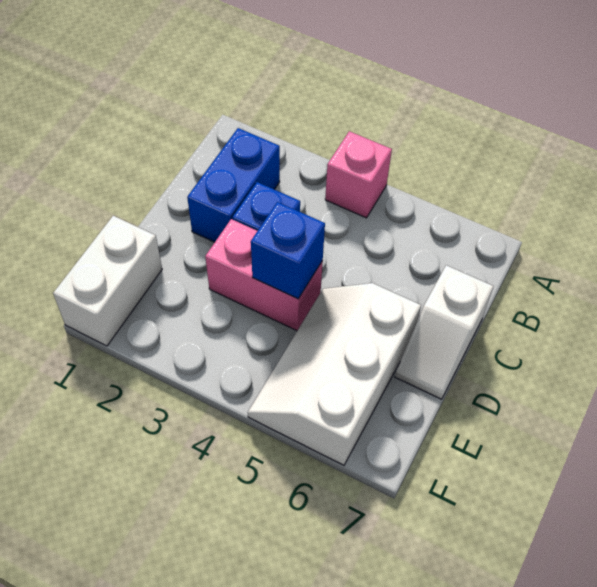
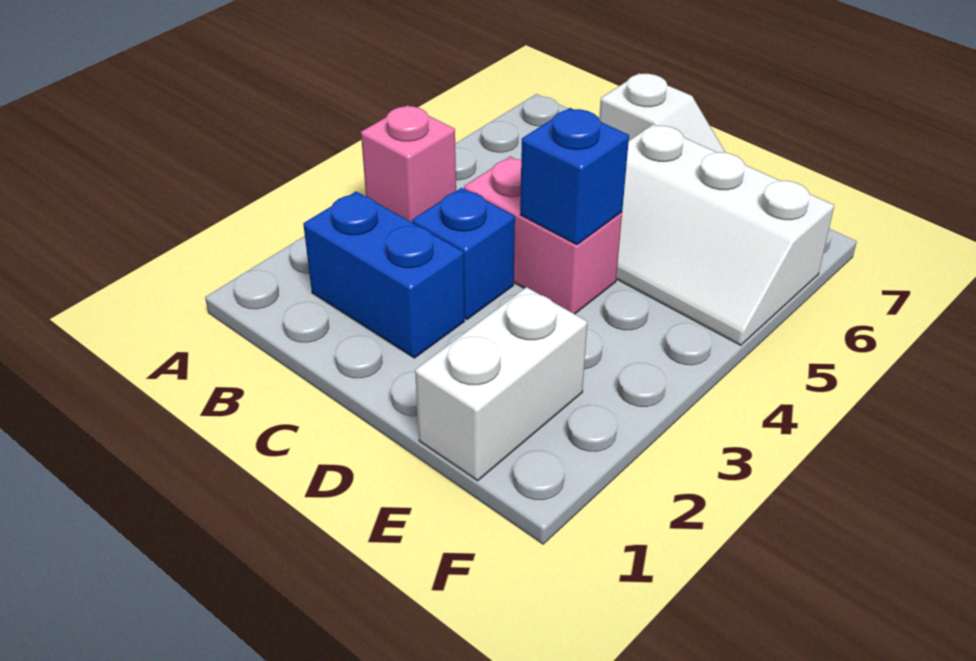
pink 1x2 brick [205,219,323,331] -> pink 1x2 brick turned to [464,156,622,314]
white 1x2 brick [53,216,162,346] -> white 1x2 brick turned to [415,287,587,481]

